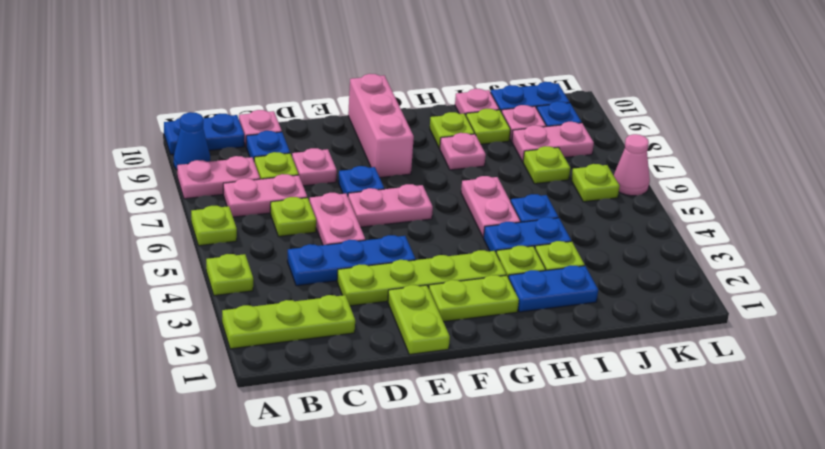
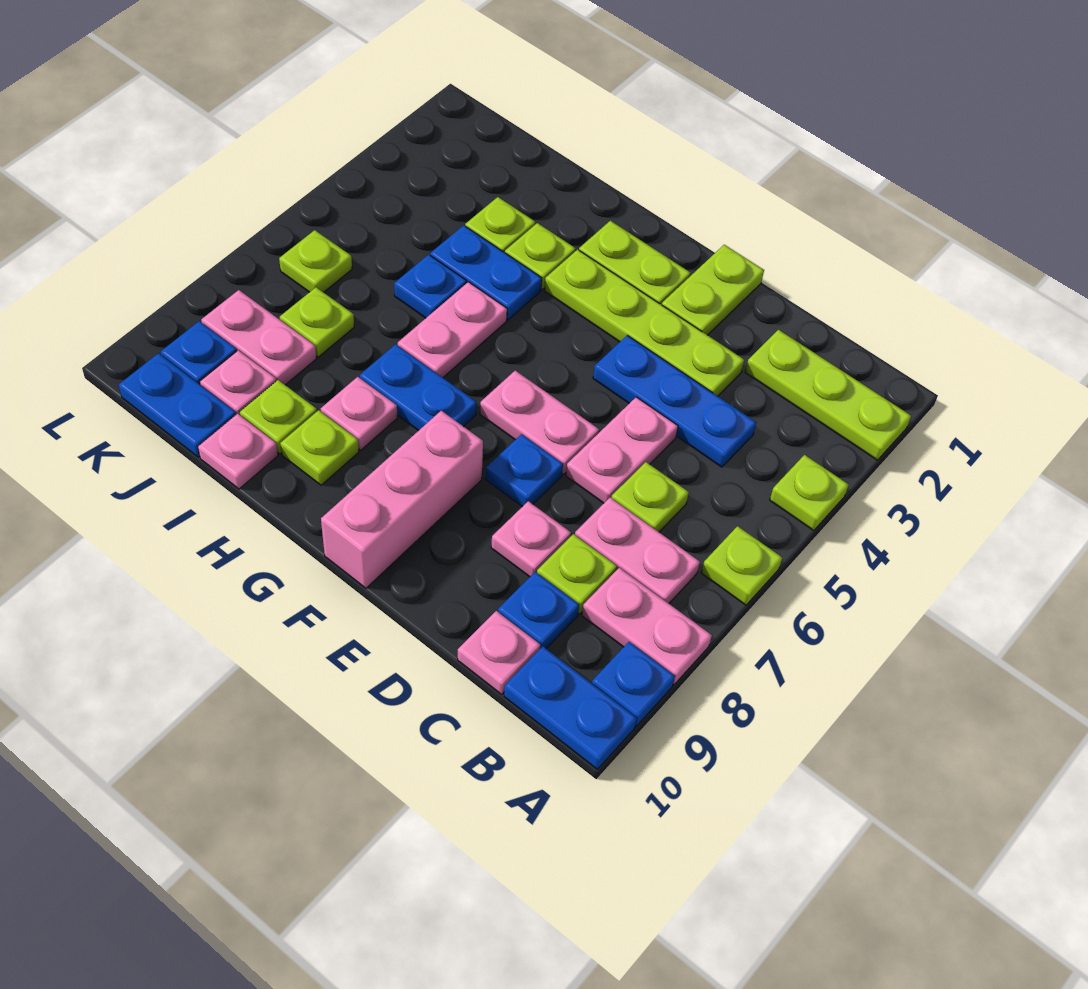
blue 1x1 cone [174,112,210,170] -> blue 1x1 plate [592,642,675,726]
blue 1x2 plate [509,265,598,312] -> blue 1x2 plate moved to [360,344,477,431]
pink 1x1 cone [614,134,650,196] -> none

